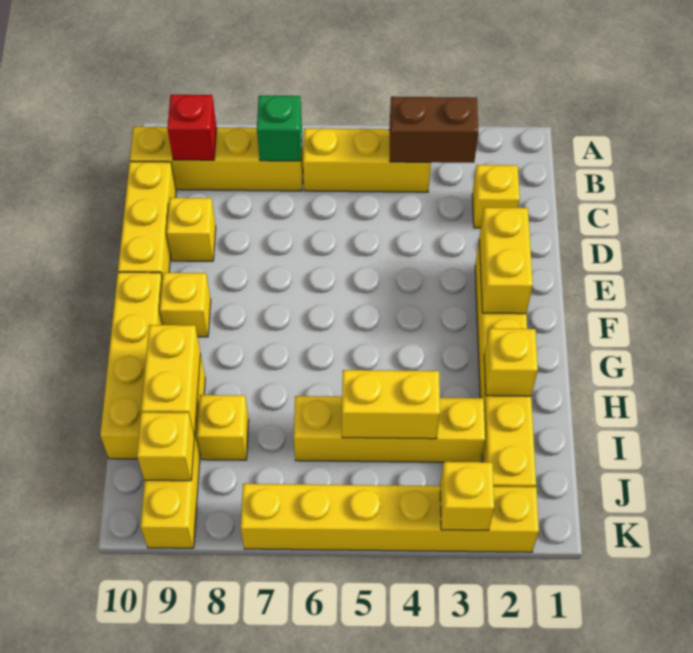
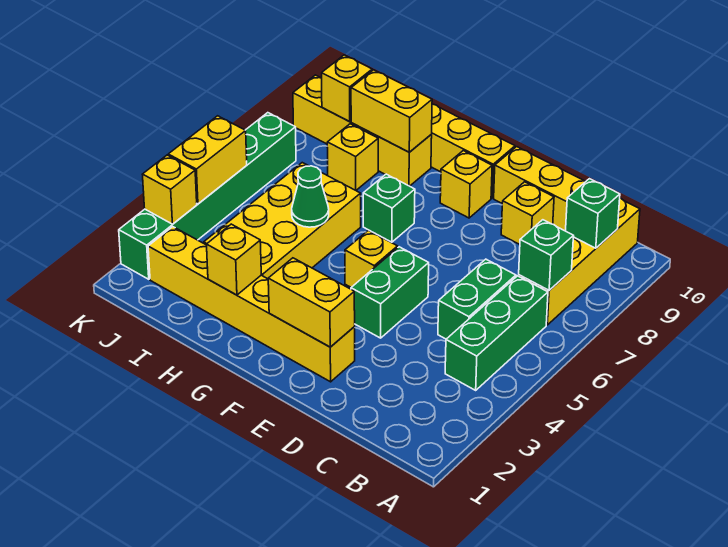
brown 1x2 brick [389,97,478,163] -> none
yellow 1x3 brick [303,128,431,192] -> green 1x3 brick [445,276,548,390]
red 1x1 brick [167,95,217,160] -> green 1x1 brick [566,179,620,248]
yellow 1x1 brick [472,165,520,228] -> yellow 1x1 brick moved to [345,230,398,287]
none -> green 1x2 brick [438,259,516,339]
none -> green 1x2 brick [351,247,429,338]
none -> green 1x1 brick [363,174,415,242]
none -> green 1x1 cone [292,166,329,227]
yellow 1x4 brick [294,396,485,462] -> yellow 2x4 brick [204,163,361,279]
yellow 1x2 brick [342,370,440,439] -> yellow 1x2 brick moved to [168,116,247,204]
yellow 1x6 brick [241,484,539,552] -> green 1x6 brick [119,113,296,279]

